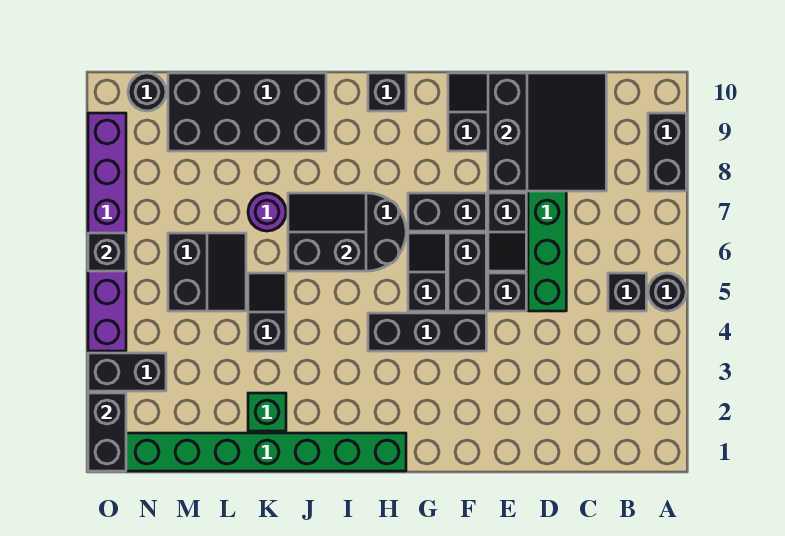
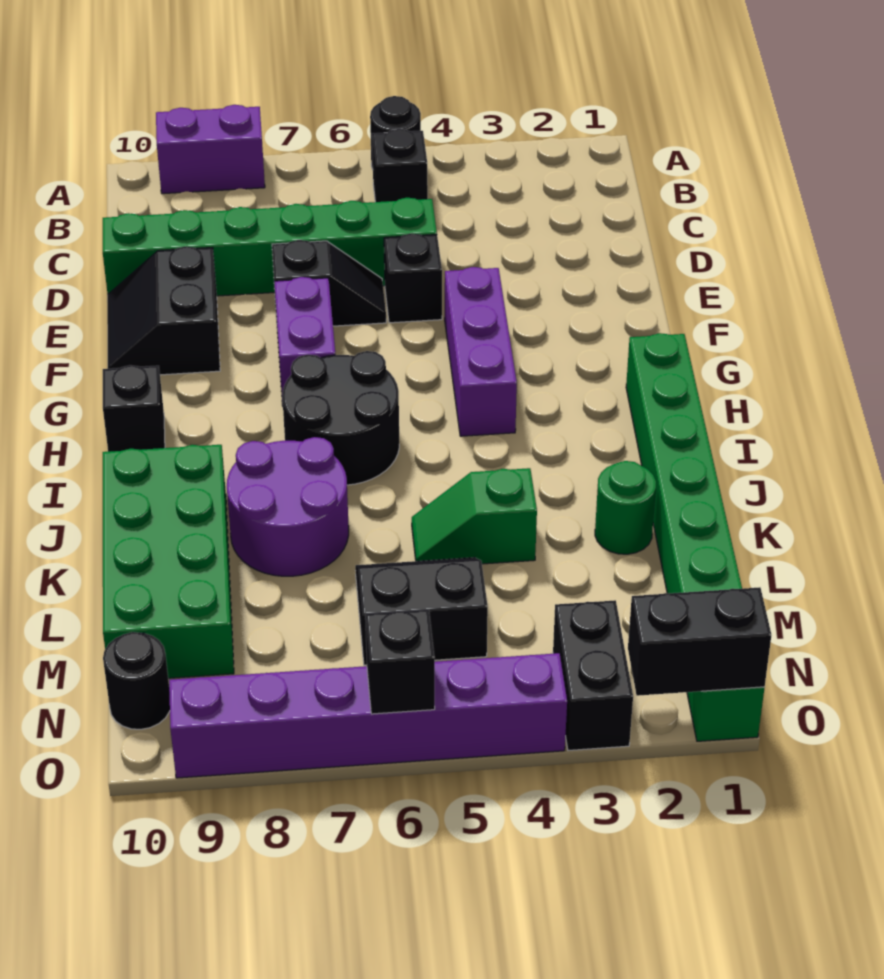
black 1x2 brick [648,113,686,191] -> purple 1x2 brick [156,105,265,194]
black 3x3 slope [488,73,606,191] -> none
black 1x3 brick [368,313,486,351] -> purple 1x3 brick [445,267,517,436]
black 1x2 brick [448,233,486,311] -> none
black 1x2 brick [408,193,486,231] -> purple 1x2 brick [274,277,335,406]
black 1x2 slope [408,233,446,311] -> none
black 2x2 slope [288,193,366,271] -> none
black 2x4 brick [168,73,326,151] -> green 2x4 brick [103,445,234,678]
green 1x1 brick [248,393,286,431] -> green 1x1 round brick [595,461,656,554]
black 1x2 slope [248,273,286,351] -> green 1x2 slope [412,468,537,564]
purple 1x1 round brick [248,193,286,231] -> purple 2x2 round brick [227,437,349,576]

